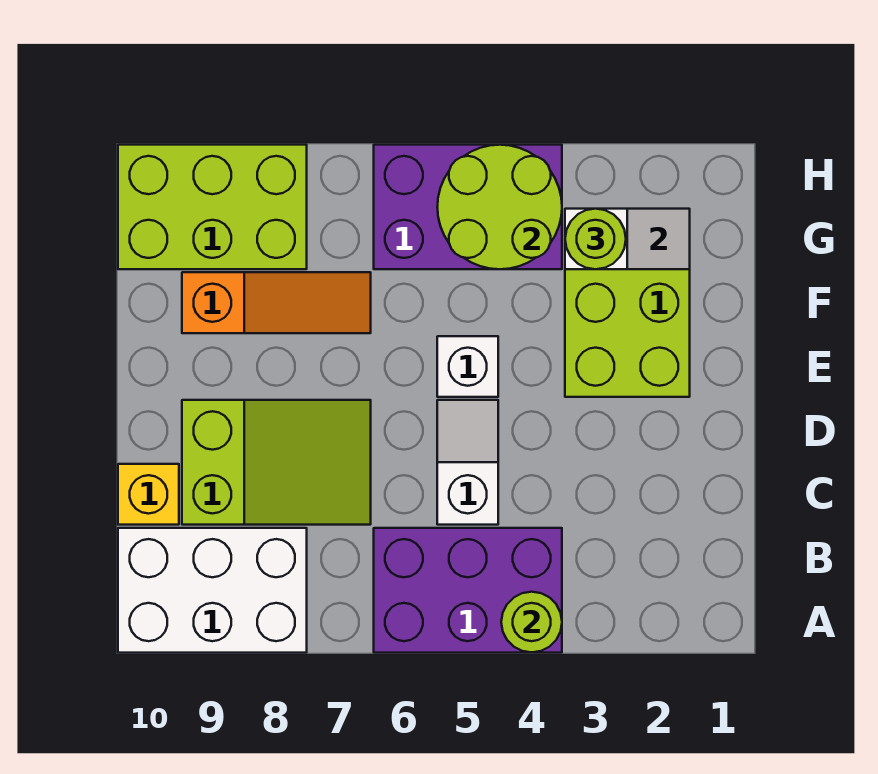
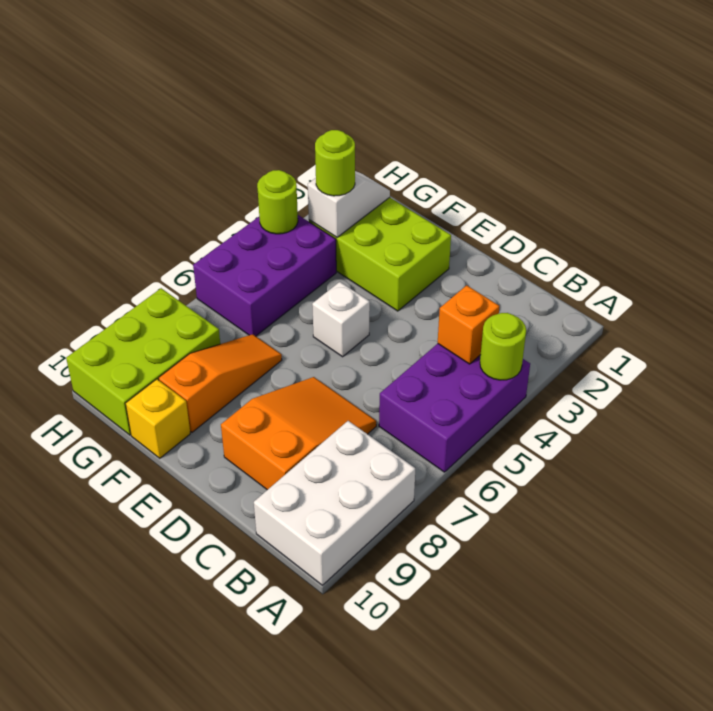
none -> orange 1x1 brick [438,285,499,364]
white 1x2 slope [437,400,498,525] -> none
lime 2x3 slope [182,400,371,525] -> orange 2x3 slope [221,377,376,490]
yellow 1x1 brick [118,464,179,525] -> yellow 1x1 brick moved to [125,379,190,458]
lime 2x2 round brick [437,145,562,269] -> lime 1x1 round brick [257,170,298,234]

